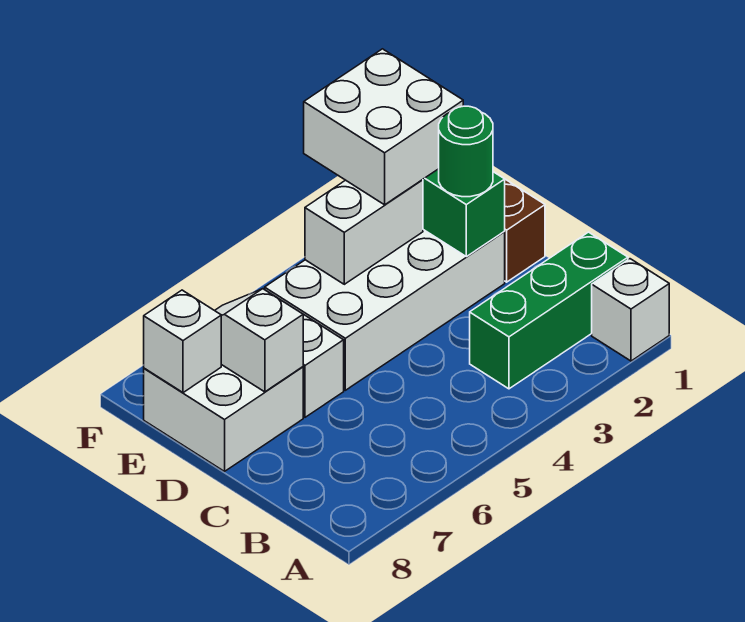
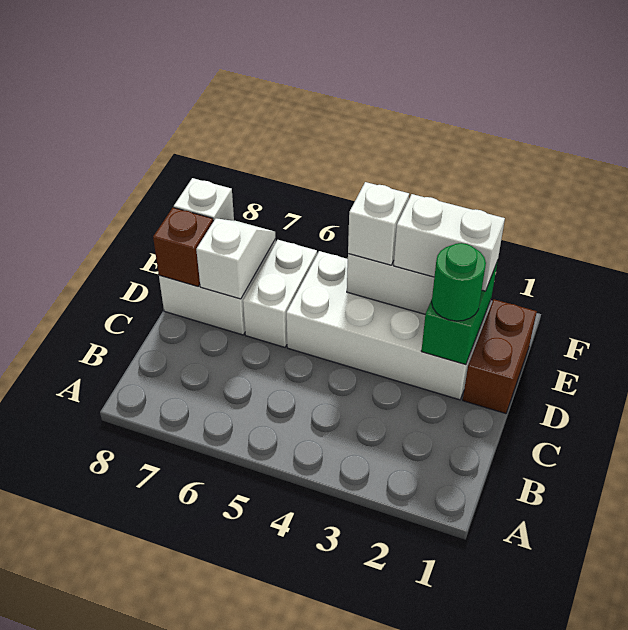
white 1x1 brick [592,259,669,361] -> white 1x1 brick moved to [348,182,409,265]
green 1x3 brick [470,232,628,389] -> none
none -> brown 1x1 brick [153,207,213,287]
white 2x2 brick [304,49,463,205] -> white 1x2 brick [394,194,505,291]

